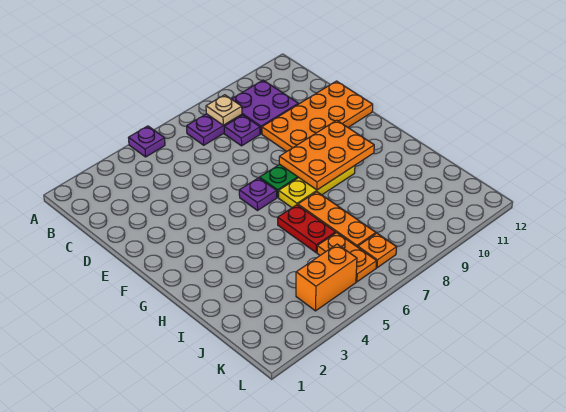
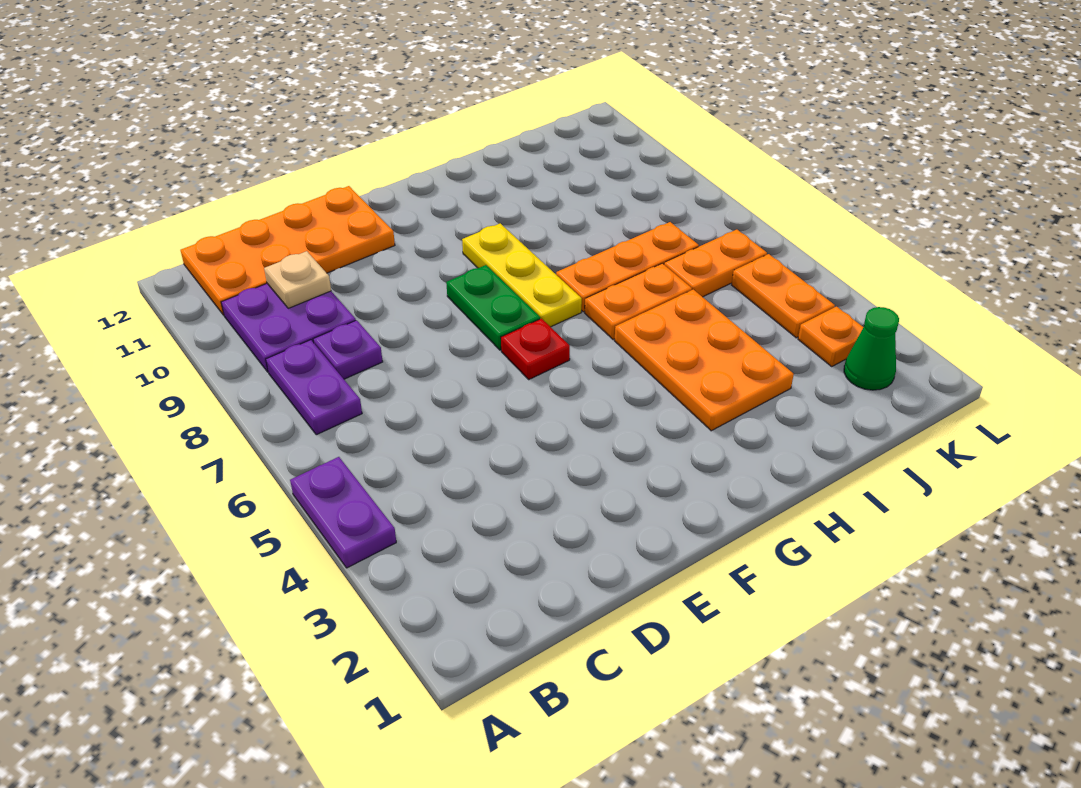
purple 1x1 plate [129,126,165,157] -> purple 1x2 plate [290,457,396,568]
tan 1x1 plate [206,95,242,125] -> tan 1x1 plate moved to [264,251,331,308]
orange 2x4 plate [262,81,373,152] -> orange 2x4 plate turned to [180,186,395,315]
purple 1x1 plate [239,178,277,210] -> red 1x1 plate [501,319,570,379]
orange 2x3 plate [279,120,374,190] -> orange 2x3 plate moved to [614,289,794,431]
red 1x2 plate [278,205,336,252] -> orange 1x2 plate [585,263,692,339]
none -> green 1x1 cone [844,307,899,390]
orange 1x2 brick [296,244,357,311] -> orange 1x2 plate [732,254,835,338]
orange 1x1 plate [358,233,397,268] -> orange 1x1 plate moved to [798,307,863,366]

